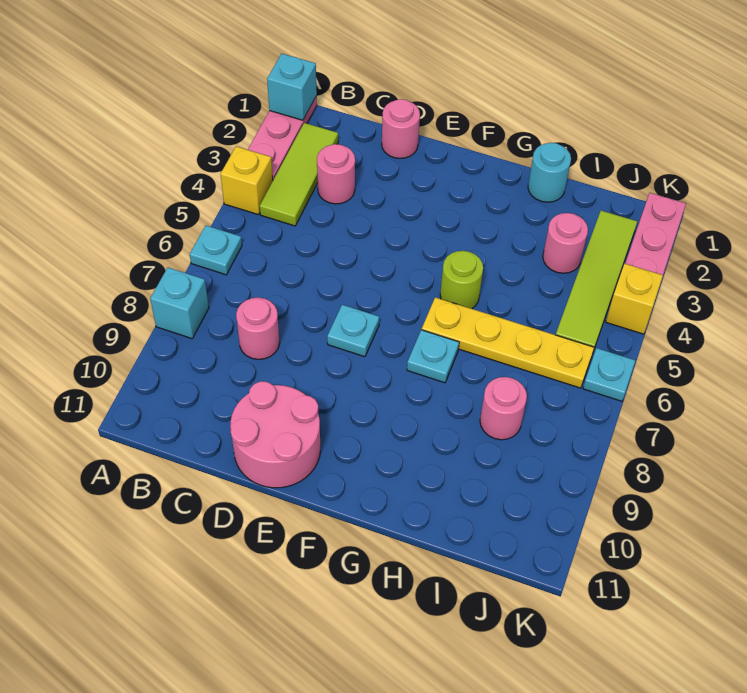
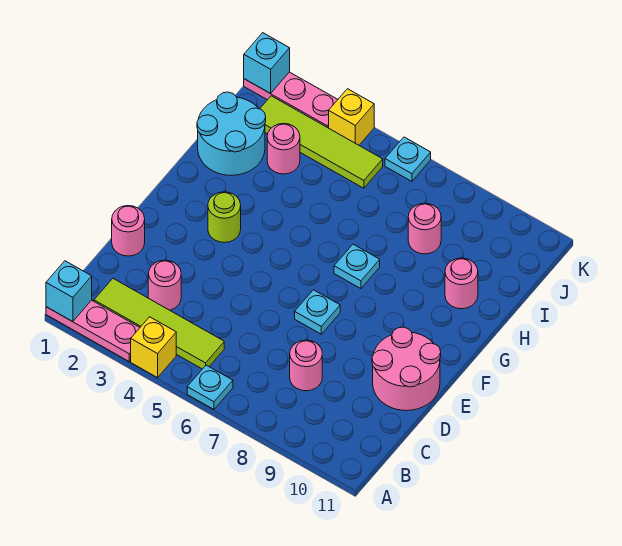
cyan 1x1 brick [150,268,209,339] -> cyan 1x1 brick moved to [244,33,290,93]
lime 1x3 tile [260,123,338,226] -> lime 1x4 tile [94,279,224,369]
lime 1x1 round brick [440,251,483,309] -> lime 1x1 round brick moved to [208,192,241,243]
yellow 1x4 plate [422,297,594,388] -> none
cyan 1x1 round brick [528,143,571,202] -> cyan 2x2 round brick [197,92,266,175]
none -> pink 1x1 round brick [445,258,478,309]

